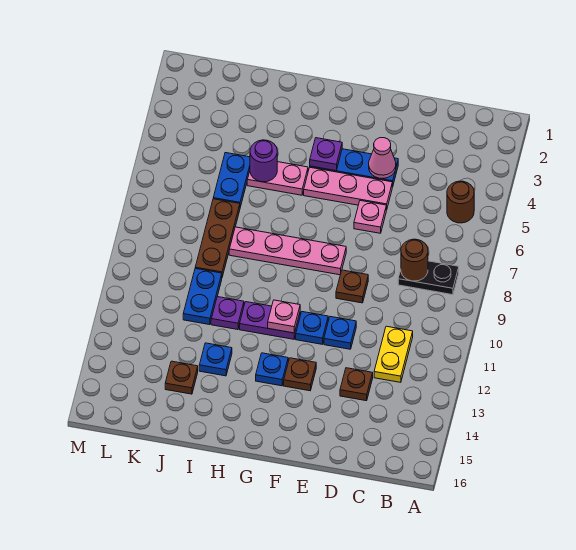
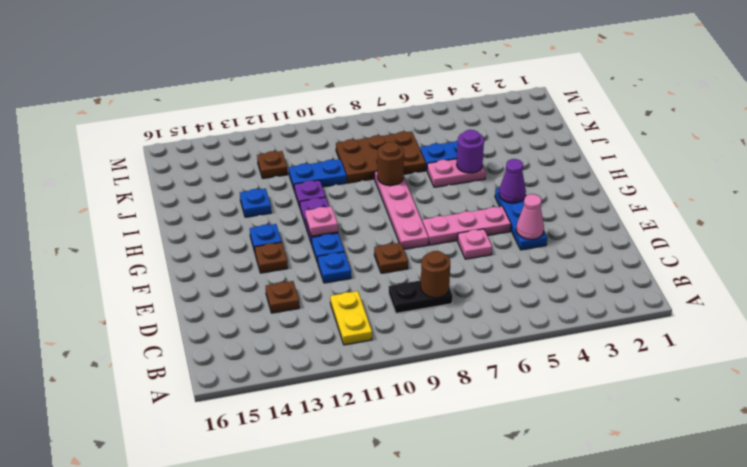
brown 1x1 round brick [447,181,474,223] -> brown 1x1 round brick moved to [377,142,404,186]
black 1x2 plate [398,261,459,295] -> black 1x2 plate turned to [389,280,453,313]
yellow 1x2 plate [374,326,413,382] -> yellow 1x2 plate turned to [330,291,372,345]
pink 1x3 plate [304,167,392,210] -> pink 1x3 plate turned to [423,206,511,245]
purple 1x1 plate [310,138,342,171] -> purple 1x1 cone [499,159,526,203]
pink 1x2 plate [247,162,308,195] -> pink 1x2 plate turned to [427,159,486,187]
brown 1x3 plate [195,199,240,277] -> brown 2x3 plate [336,131,426,183]
brown 1x1 plate [165,361,198,394] -> brown 1x1 plate moved to [257,151,288,178]

